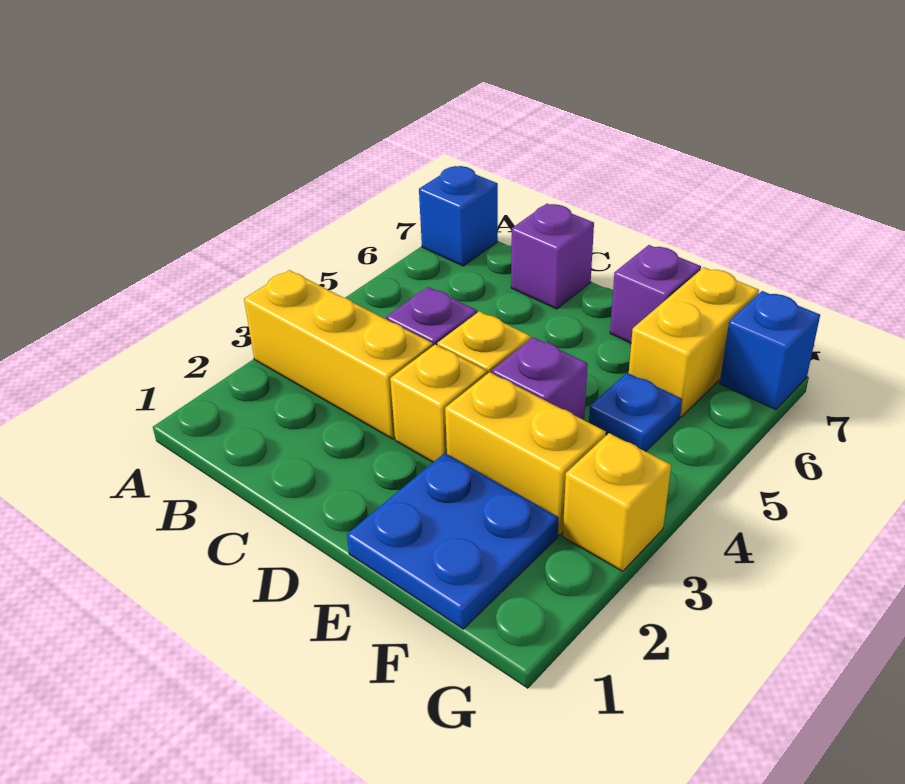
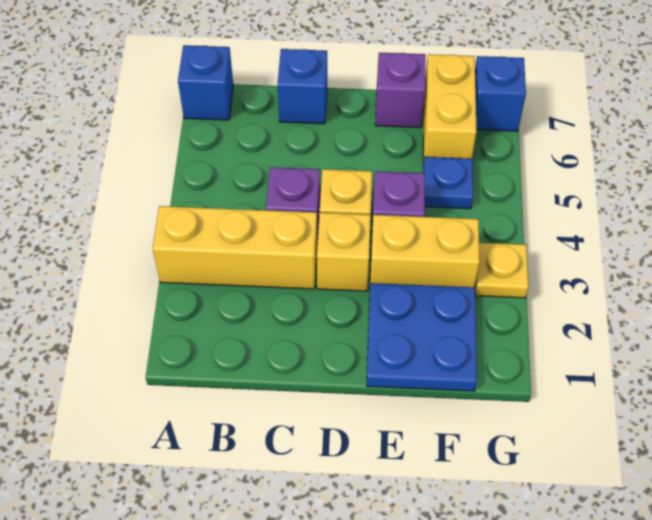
purple 1x1 brick [511,204,594,309] -> blue 1x1 brick [277,49,327,124]
yellow 1x1 brick [563,433,671,571] -> yellow 1x1 plate [475,243,529,298]

